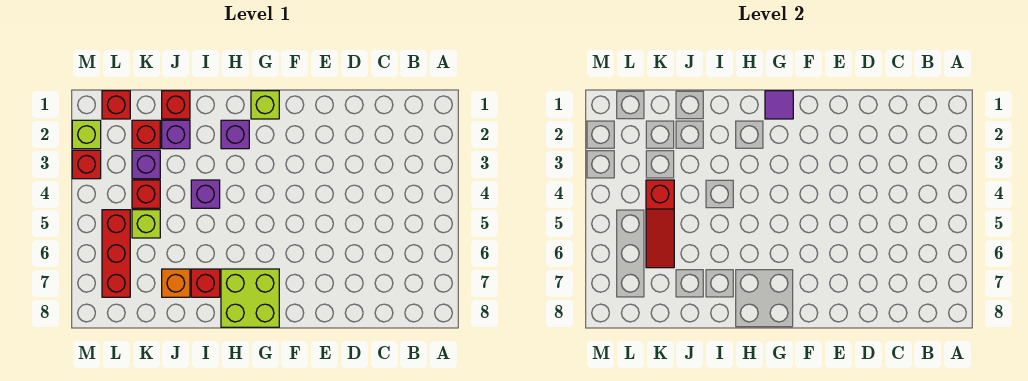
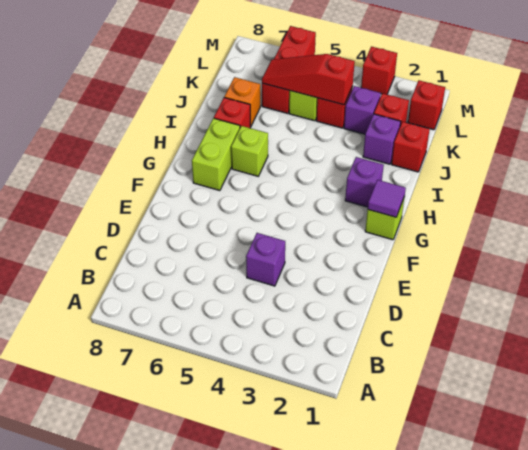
lime 2x2 brick [221,269,279,327] -> lime 1x2 brick [192,118,240,191]
purple 1x1 brick [191,180,220,208] -> purple 1x1 brick moved to [246,233,285,286]
red 1x3 brick [102,210,130,297] -> red 1x3 brick turned to [262,26,316,114]
lime 1x1 brick [72,120,101,149] -> lime 1x1 brick moved to [231,126,268,176]

